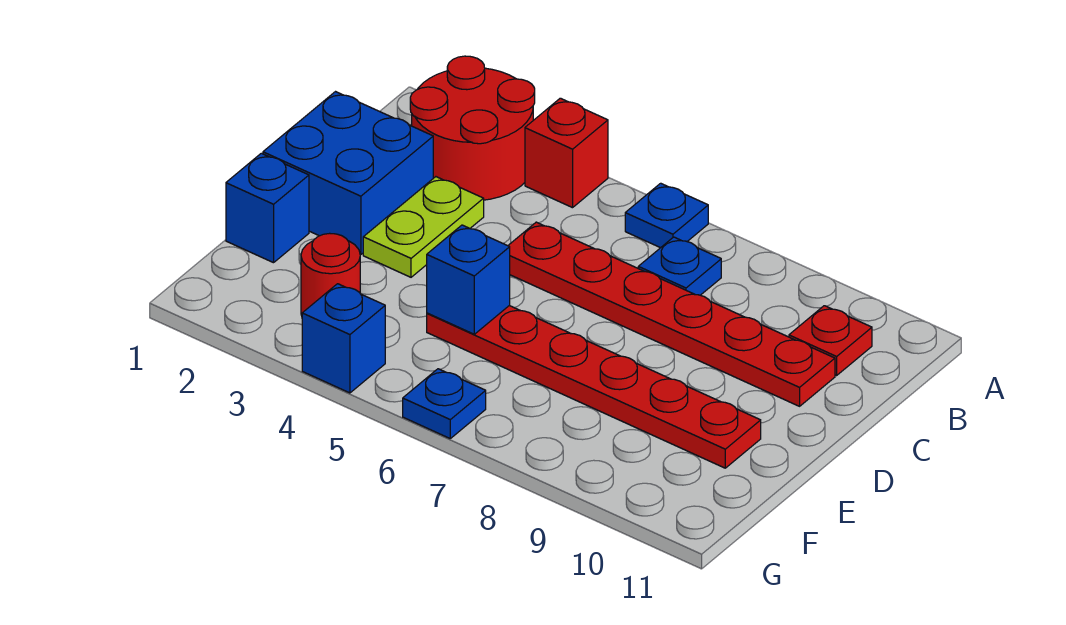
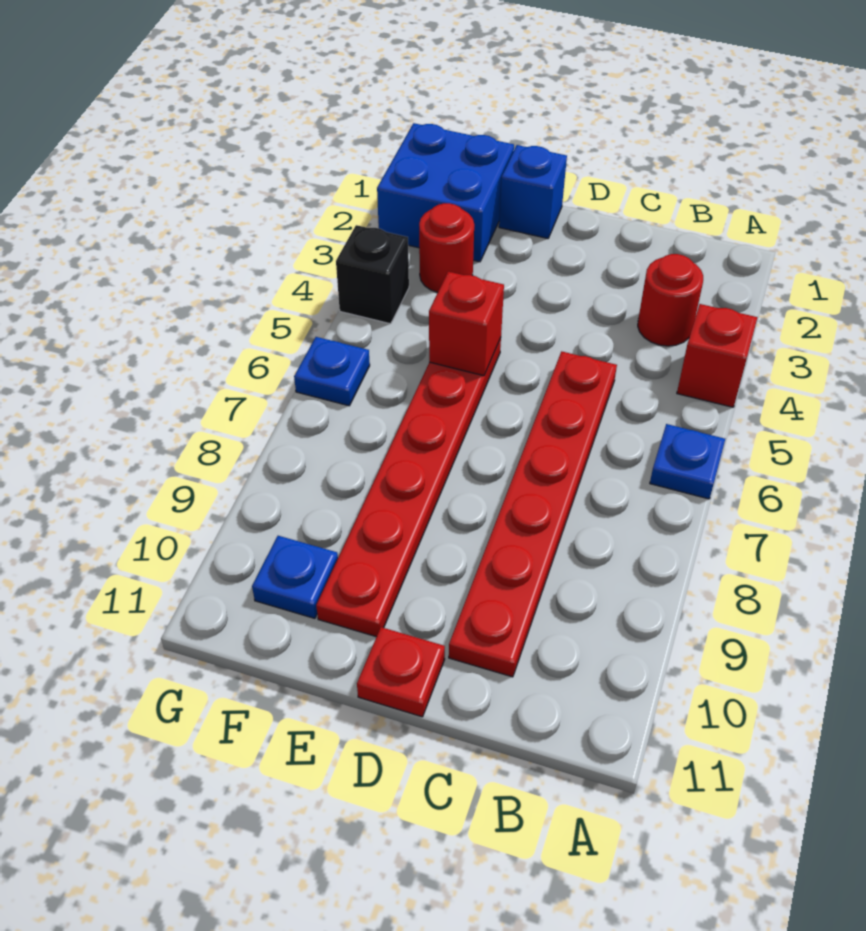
red 2x2 round brick [410,56,535,200] -> red 1x1 round brick [638,254,703,346]
blue 1x1 plate [638,237,721,295] -> blue 1x1 plate moved to [252,536,338,618]
red 1x1 plate [789,306,872,375] -> red 1x1 plate moved to [357,627,445,717]
blue 2x2 brick [263,92,433,255] -> blue 2x2 brick moved to [377,123,514,262]
lime 1x2 plate [363,177,484,277] -> none
blue 1x1 brick [427,225,510,334] -> red 1x1 brick [429,272,504,376]
blue 1x1 brick [302,284,385,393] -> black 1x1 brick [336,225,409,324]

